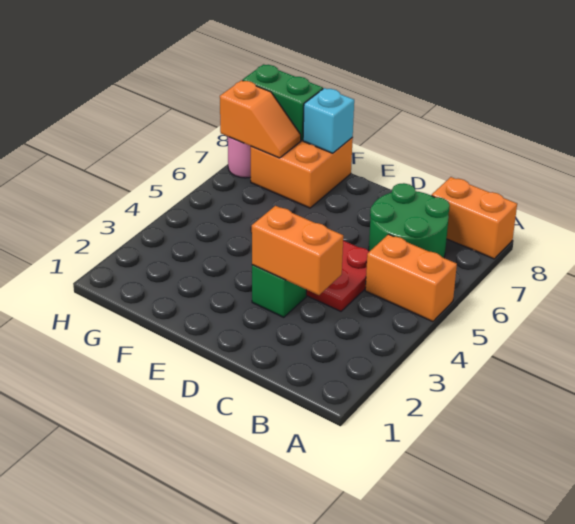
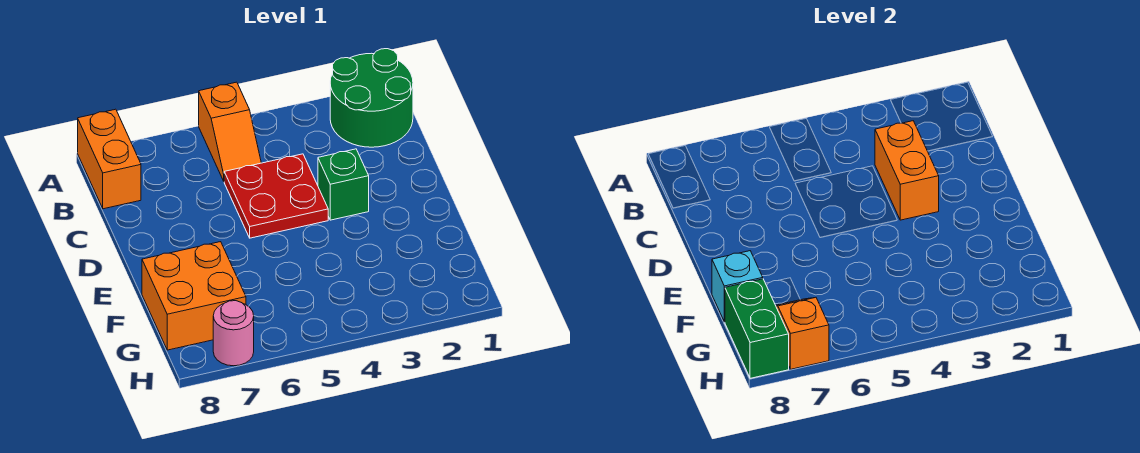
orange 1x2 brick [365,234,457,322] -> orange 1x2 slope [199,82,261,181]
green 2x2 round brick [369,183,450,258] -> green 2x2 round brick moved to [330,49,413,147]

